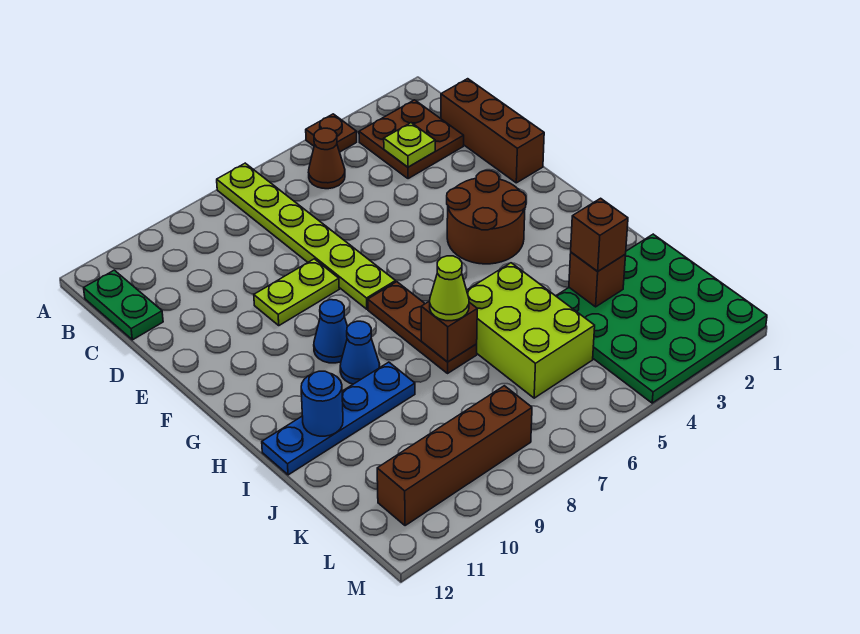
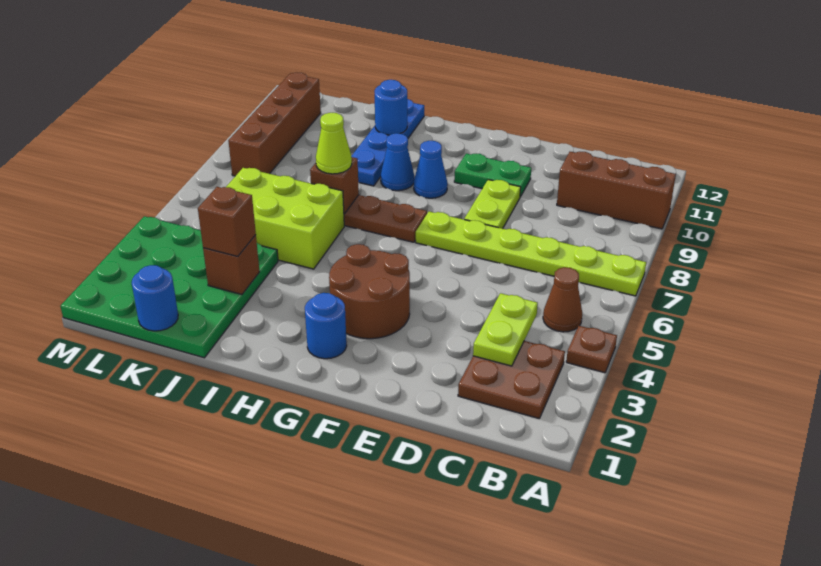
green 1x2 plate [84,270,163,340] -> green 1x2 plate moved to [454,154,531,197]
brown 1x3 brick [441,79,544,183] -> brown 1x3 brick moved to [557,152,676,229]
lime 1x1 plate [384,123,435,167] -> lime 1x2 plate [473,293,538,366]
none -> blue 1x1 round brick [305,293,347,359]
none -> blue 1x1 round brick [132,265,178,331]

